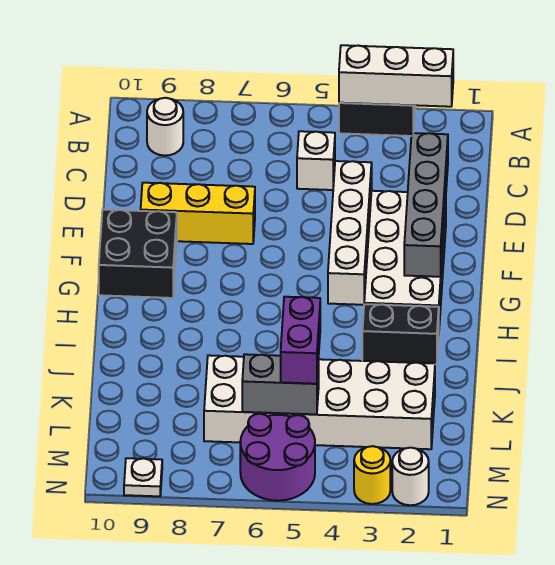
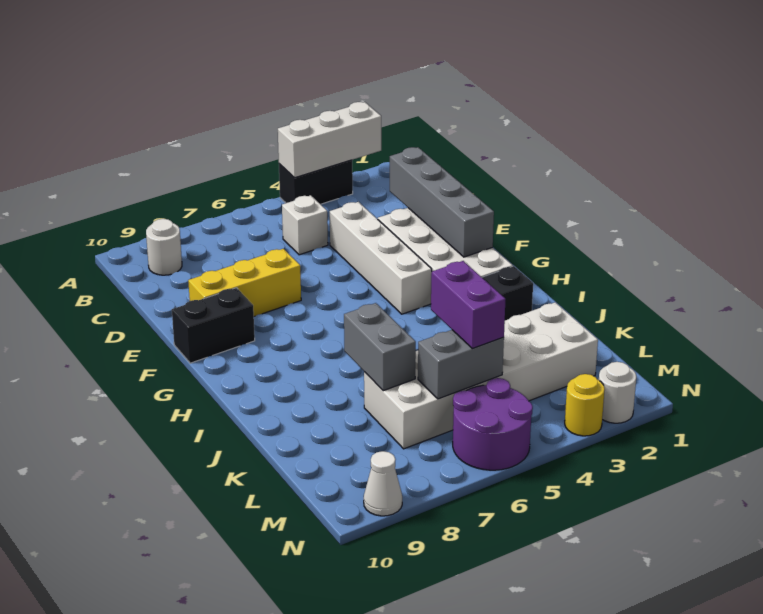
black 2x2 brick [99,210,177,298] -> black 1x2 brick [172,288,255,363]
none -> grey 1x2 brick [344,303,416,391]
white 1x1 plate [124,458,162,496] -> white 1x1 cone [364,451,402,516]

